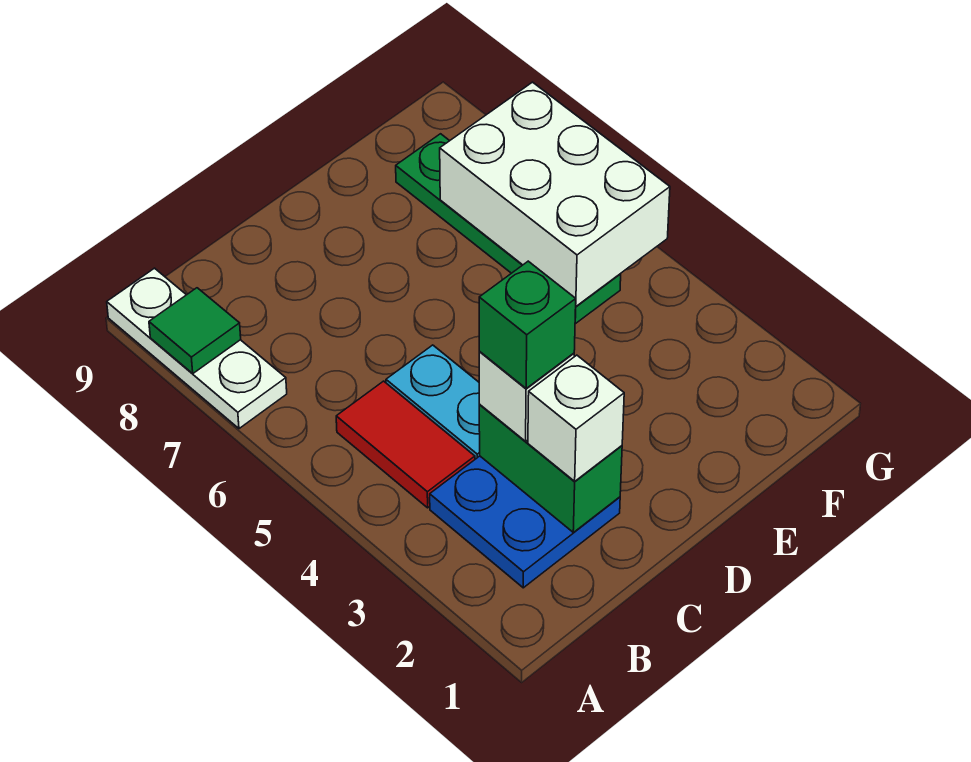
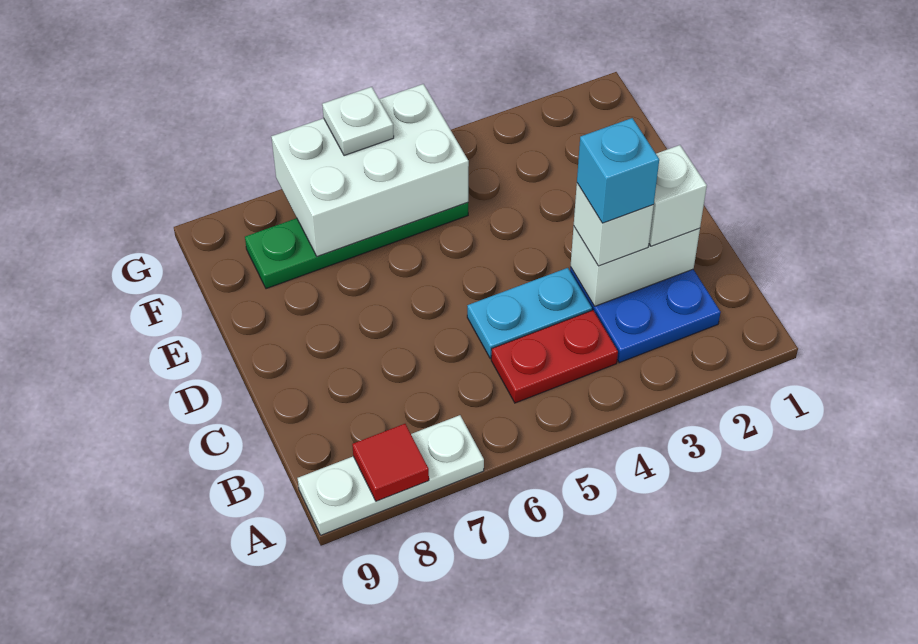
green 1x1 tile [149,288,241,374] -> red 1x1 tile [352,424,429,501]
red 1x2 tile [336,381,475,508] -> red 1x2 plate [491,310,618,403]
green 1x2 brick [479,405,622,532] -> white 1x2 brick [571,226,700,306]
green 1x1 brick [479,261,576,389] -> cyan 1x1 brick [577,118,659,223]
none -> white 1x1 plate [322,87,394,156]

